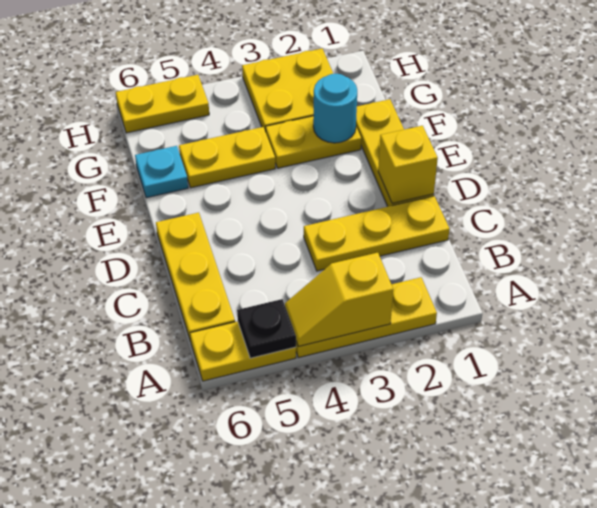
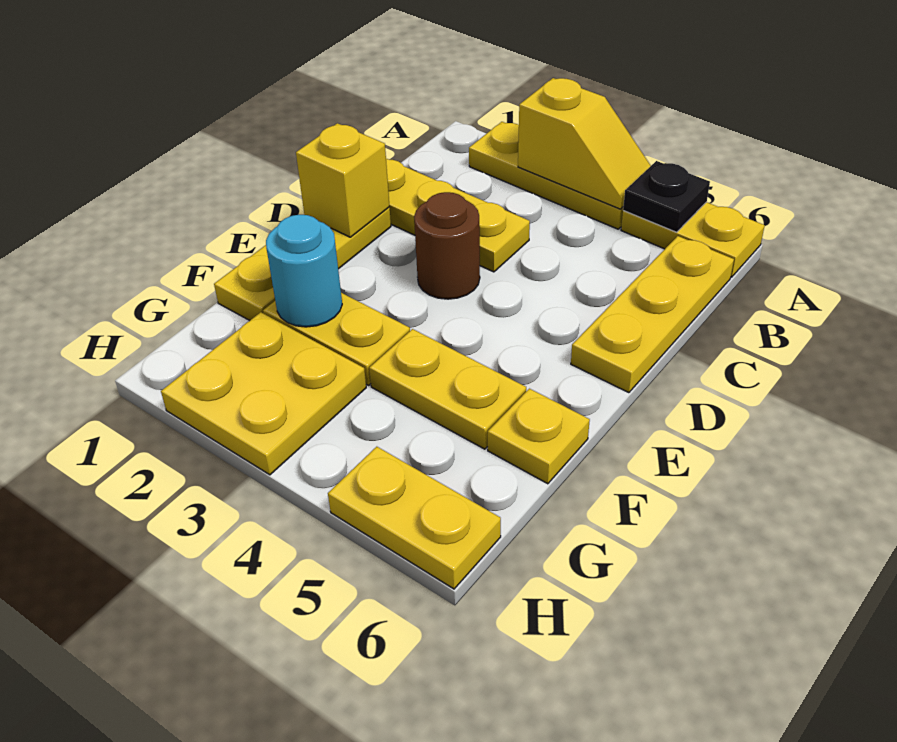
none -> brown 1x1 round brick [414,192,480,299]
cyan 1x1 plate [135,146,188,198] -> yellow 1x1 plate [488,389,590,484]

